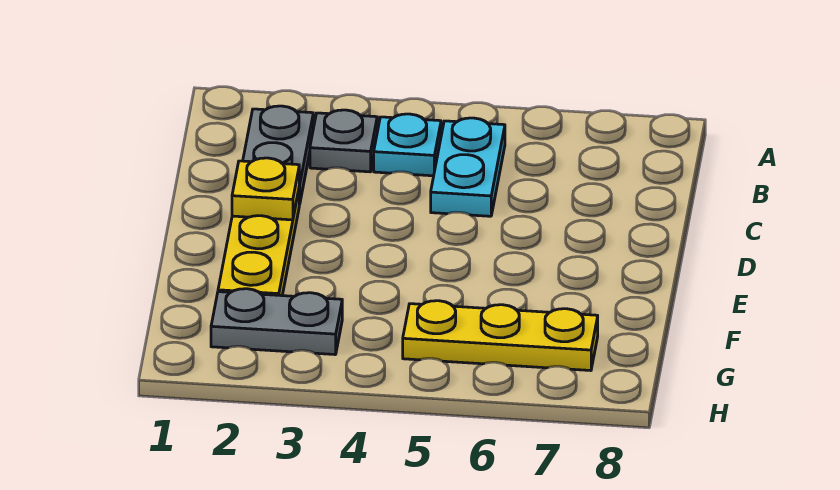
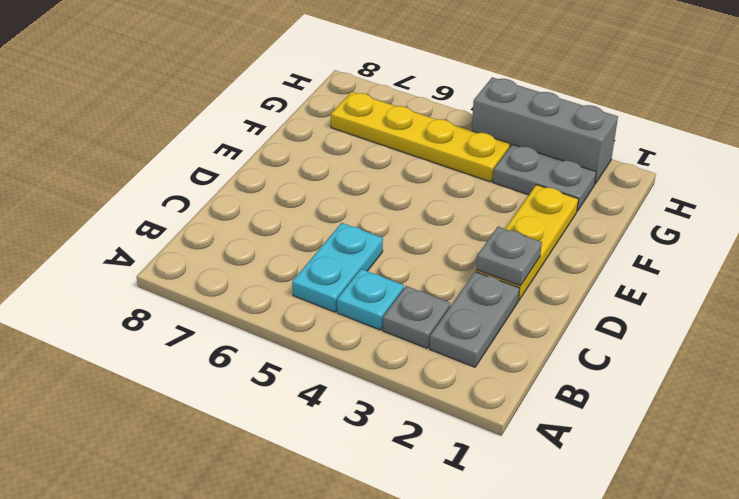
yellow 1x1 plate [232,158,299,220] -> grey 1x1 plate [476,227,542,286]
yellow 1x3 plate [403,301,598,371] -> yellow 1x4 plate [331,92,510,182]
none -> grey 1x3 brick [472,77,618,184]

